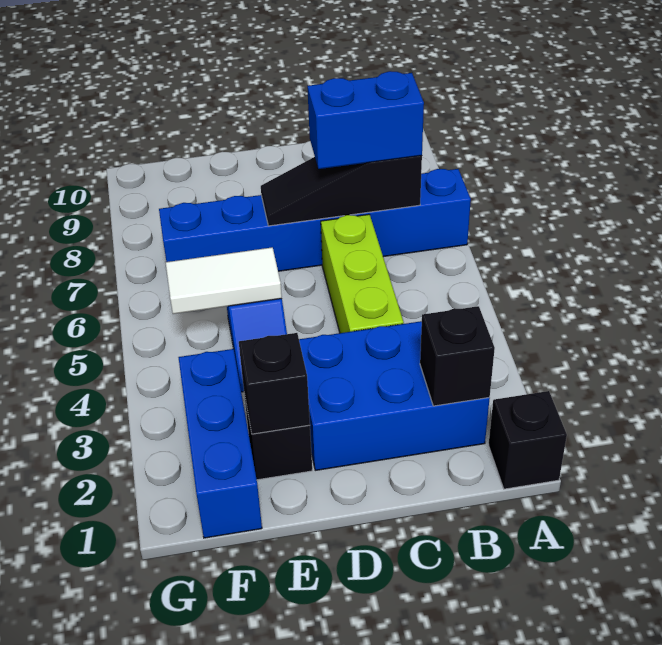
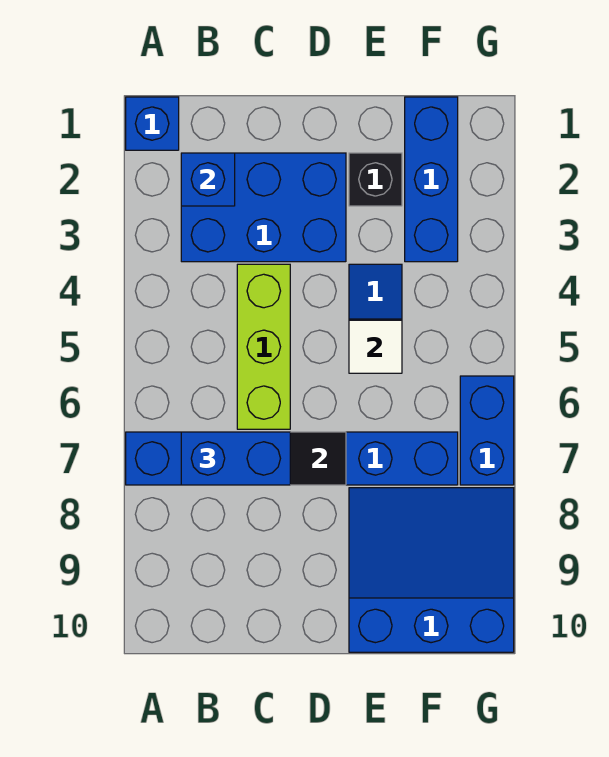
black 1x1 brick [488,391,567,489] -> blue 1x1 brick [126,97,179,150]
black 1x1 brick [420,306,495,406] -> blue 1x1 brick [181,153,235,206]
black 1x1 brick [239,333,310,434] -> none
white 1x2 tile [166,247,282,314] -> white 1x1 tile [349,320,402,373]
none -> blue 3x3 slope [349,488,514,652]
none -> blue 1x2 brick [460,376,514,485]

